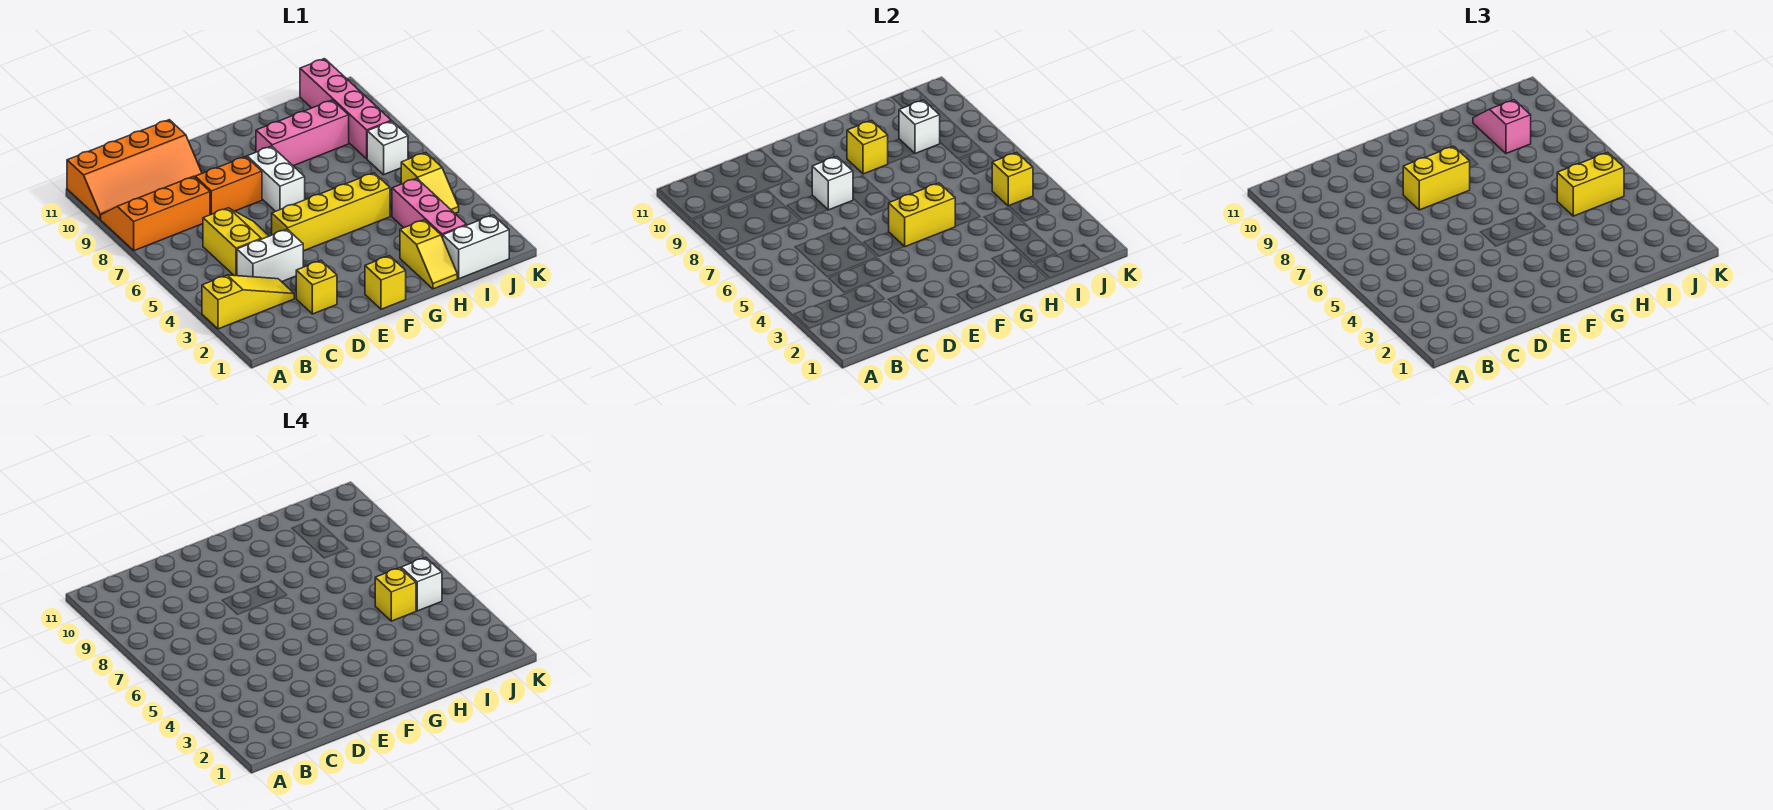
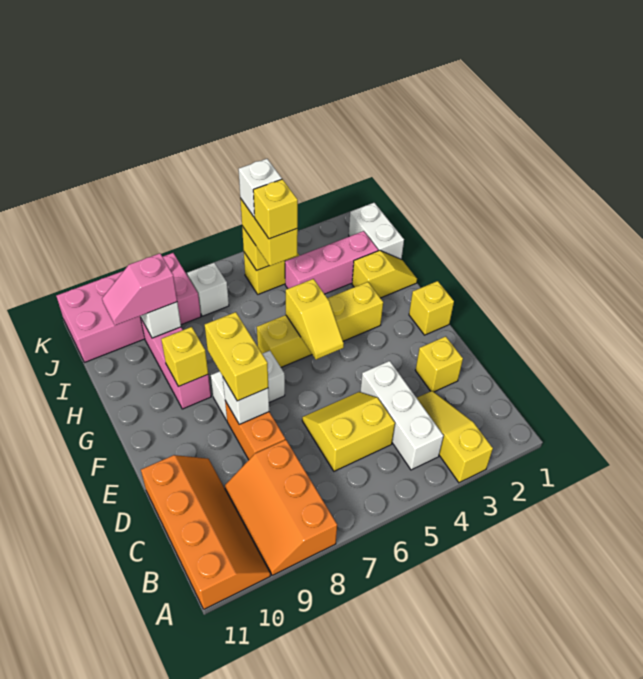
white 1x2 brick [237,229,303,282] -> white 1x3 brick [360,361,443,470]
yellow 1x4 brick [272,173,390,251] -> yellow 1x4 brick turned to [257,282,383,367]
yellow 1x2 brick [889,183,955,247] -> yellow 1x2 slope [286,279,344,359]
pink 1x4 brick [300,59,391,159] -> pink 2x4 brick [56,253,201,362]

